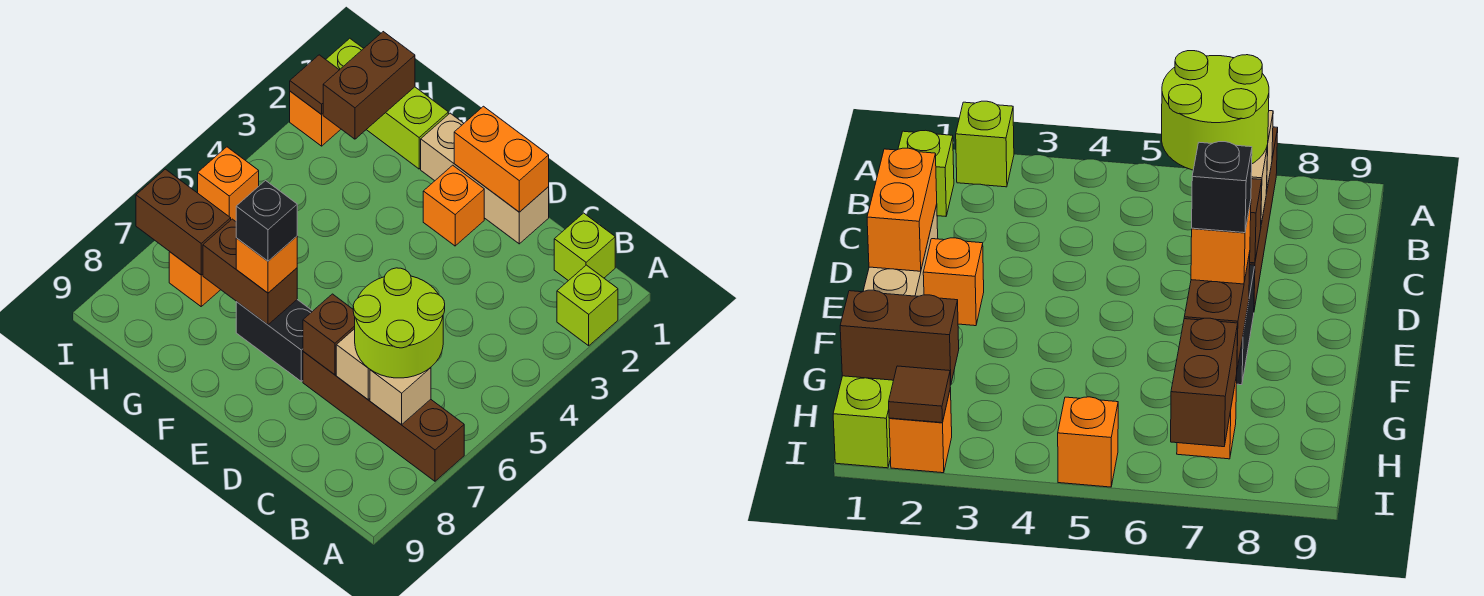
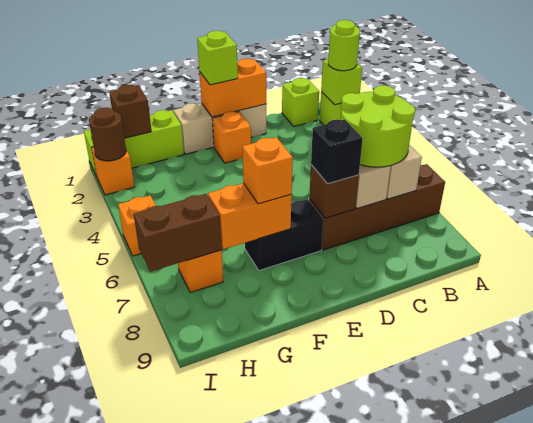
none -> lime 1x1 brick [321,59,362,105]
none -> lime 1x1 round brick [328,20,360,71]
none -> lime 1x1 brick [197,31,238,85]
brown 1x2 brick [203,219,297,325] -> orange 1x2 brick [208,183,292,249]
black 1x1 brick [236,180,297,261] -> black 1x1 brick moved to [311,120,363,184]
brown 1x2 brick [323,32,415,139] -> brown 1x1 brick [109,84,151,138]
brown 1x1 tile [290,55,339,114] -> brown 1x1 round brick [89,107,126,161]

